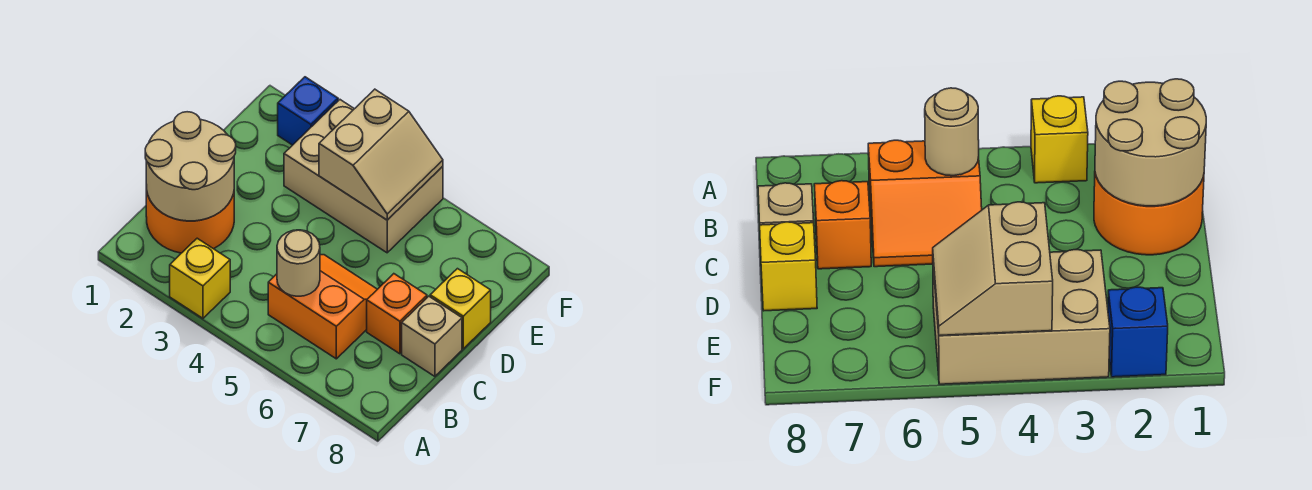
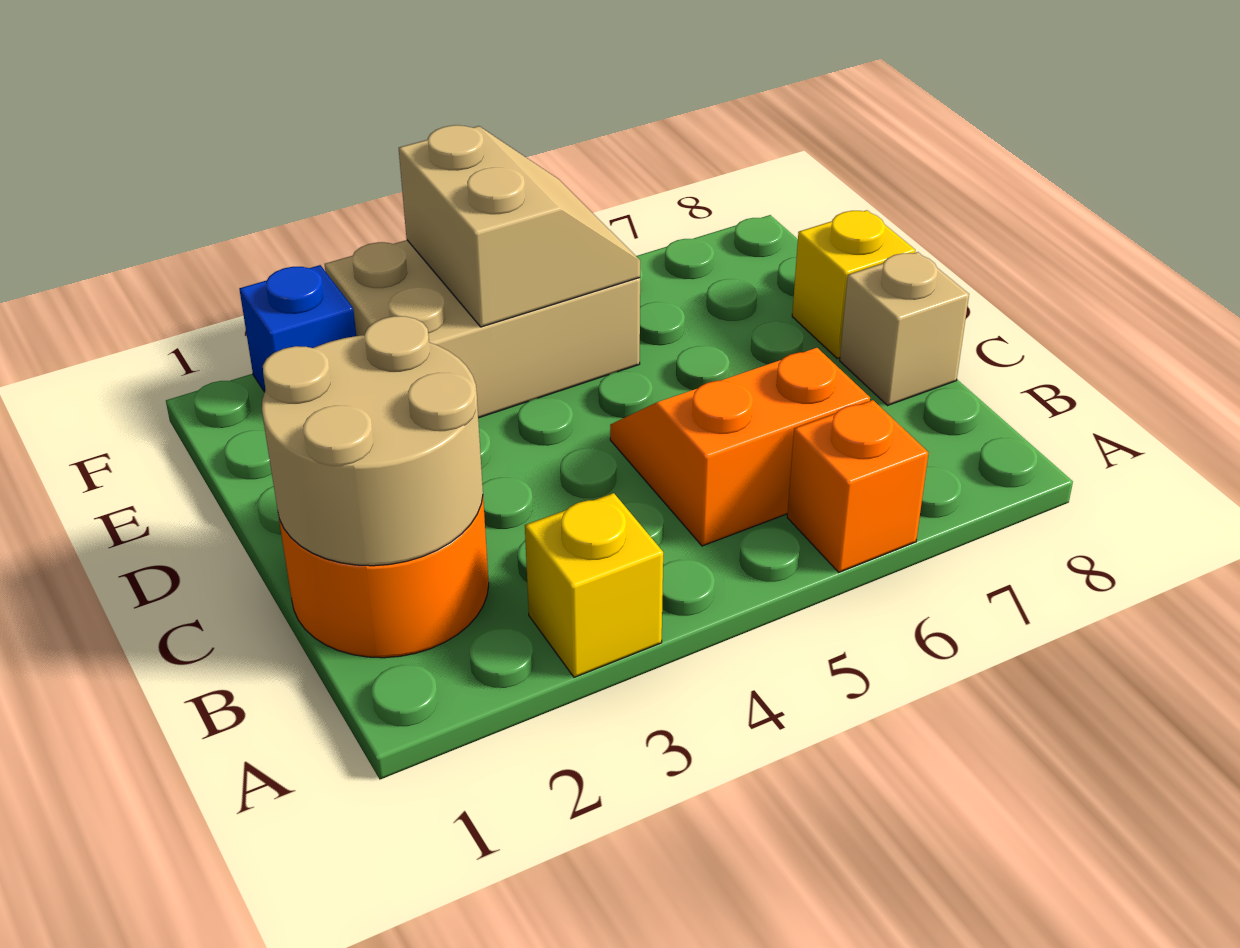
tan 1x1 round brick [277,230,320,296] -> none
orange 1x1 brick [367,274,427,354] -> orange 1x1 brick moved to [787,400,929,572]

